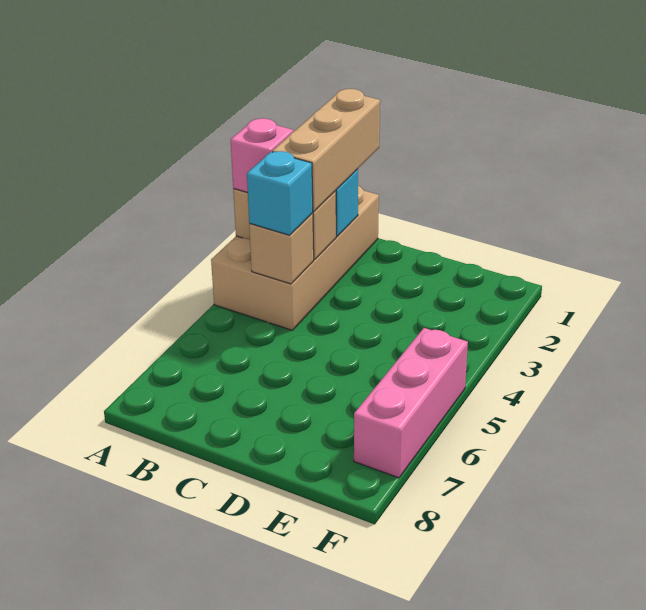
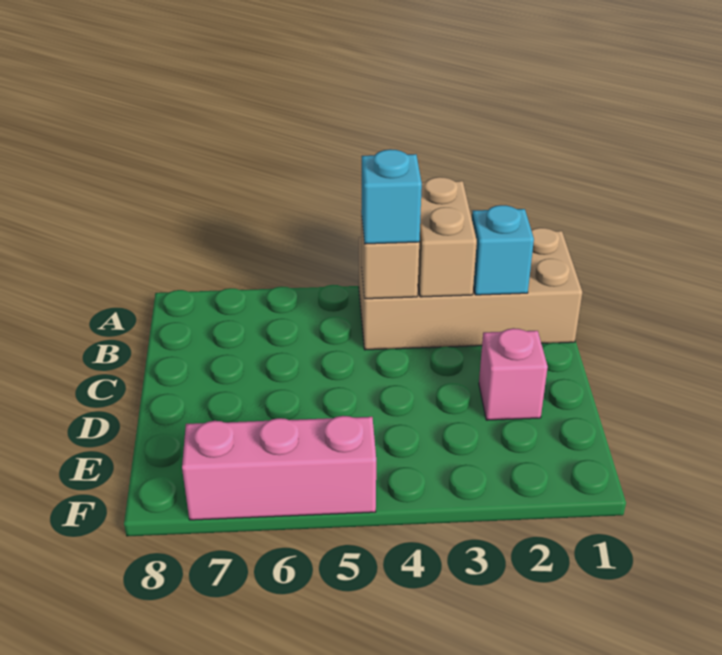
pink 1x1 brick [231,118,293,193] -> pink 1x1 brick moved to [479,328,548,420]
tan 1x3 brick [272,89,380,212] -> none

